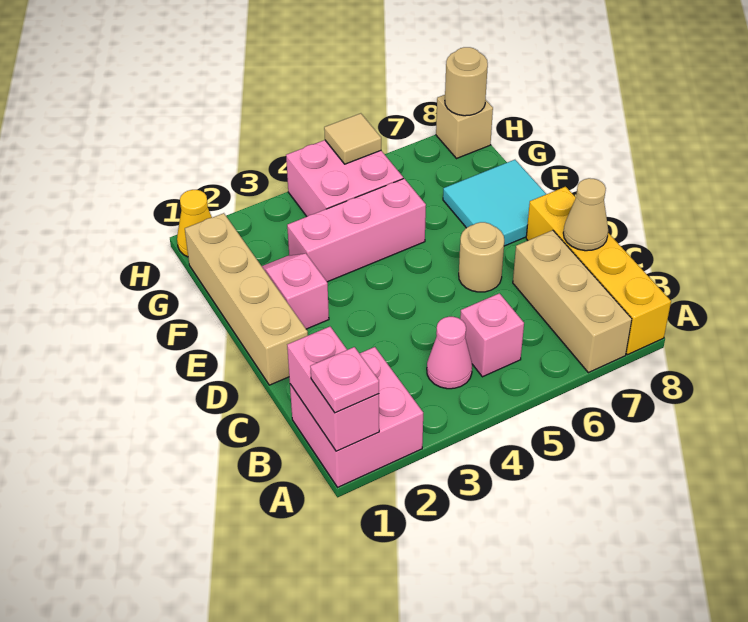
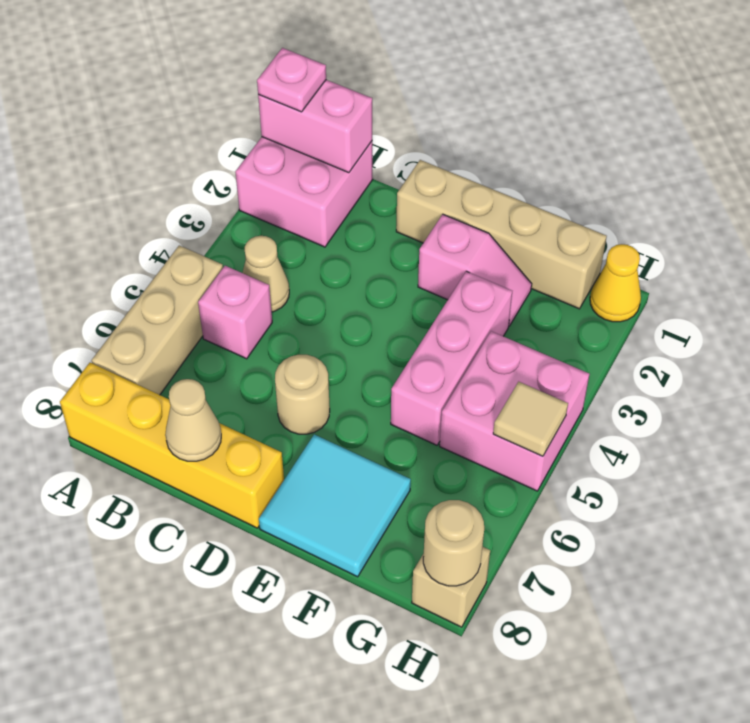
tan 1x3 brick [513,230,632,373] -> tan 1x3 brick turned to [91,245,223,395]
pink 1x1 cone [427,316,472,389] -> tan 1x1 cone [243,236,289,312]

